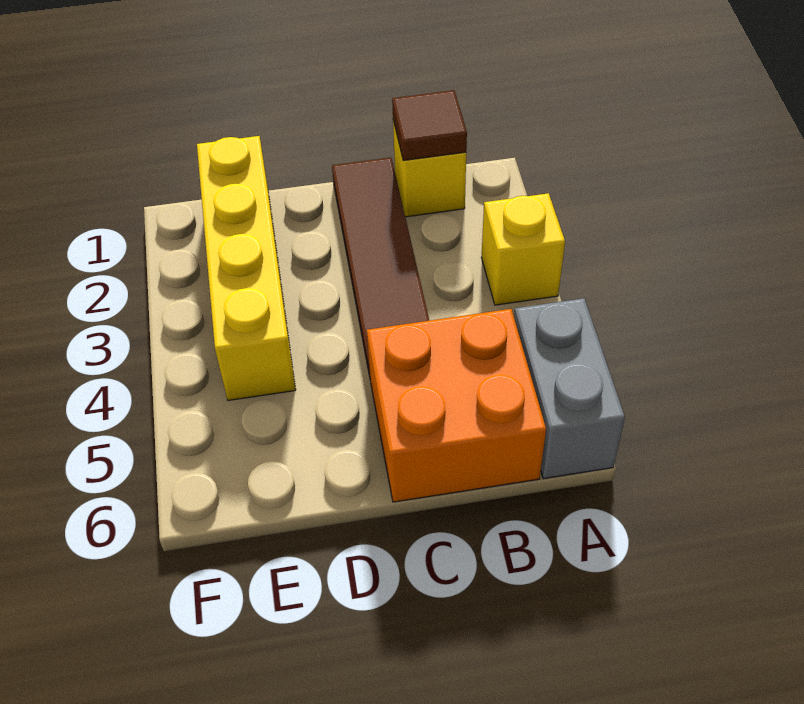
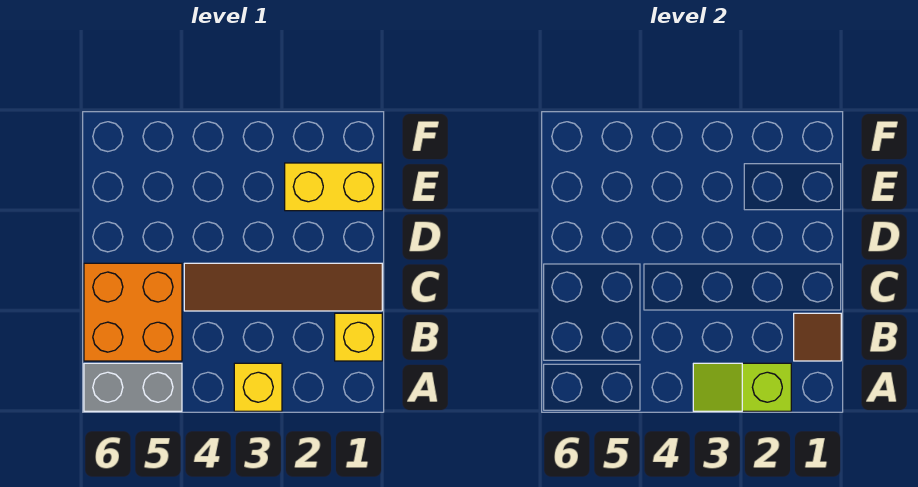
none -> lime 1x2 slope [693,363,791,411]
yellow 1x4 brick [197,136,296,400] -> yellow 1x2 brick [285,163,382,211]

